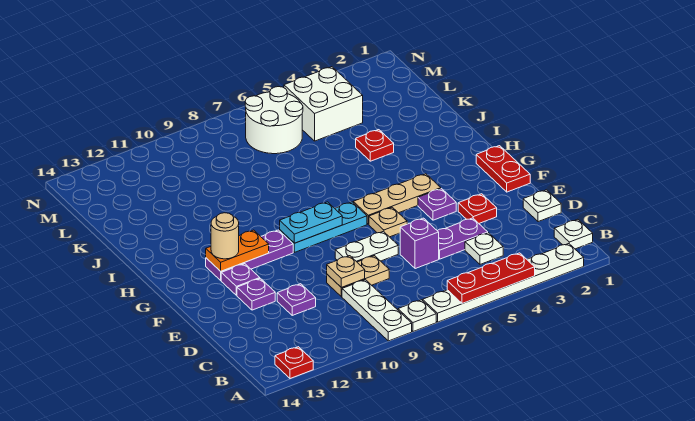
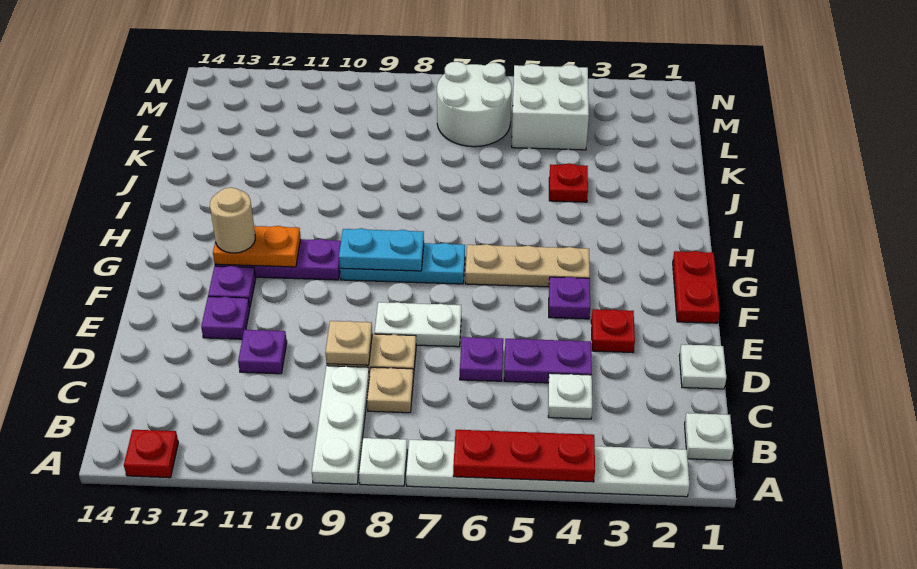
purple 1x1 brick [400,218,439,269] -> purple 1x1 plate [460,337,503,381]
tan 1x1 plate [369,207,407,237] -> tan 1x1 plate moved to [367,367,413,413]

